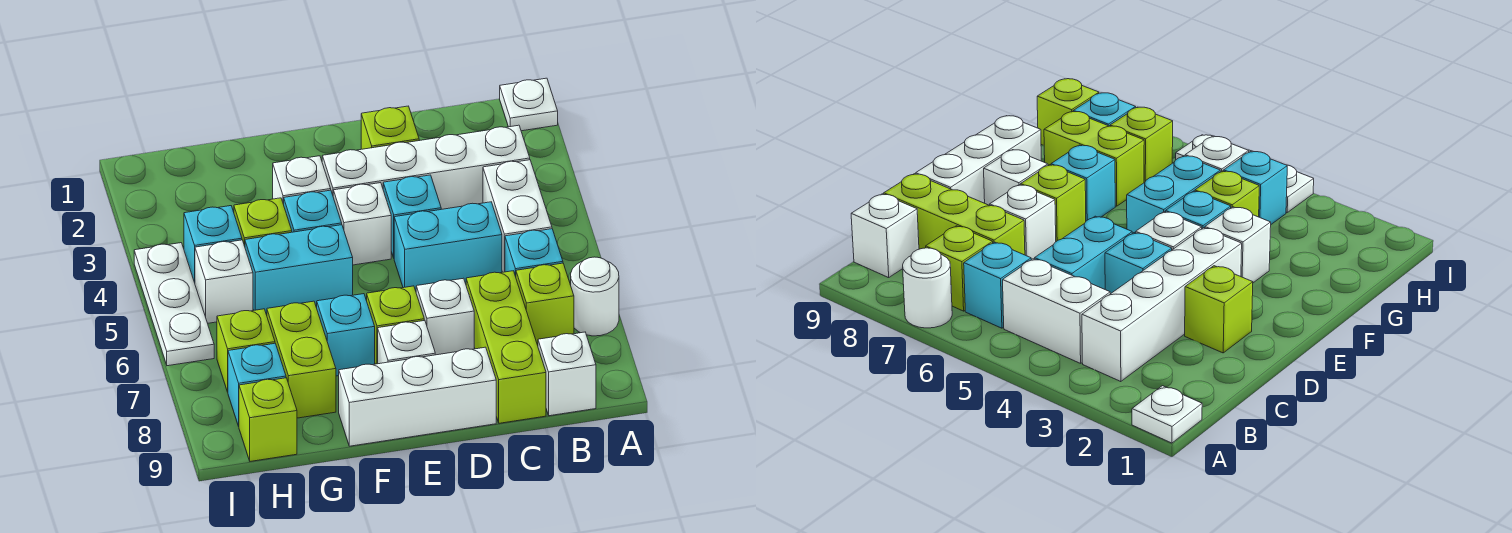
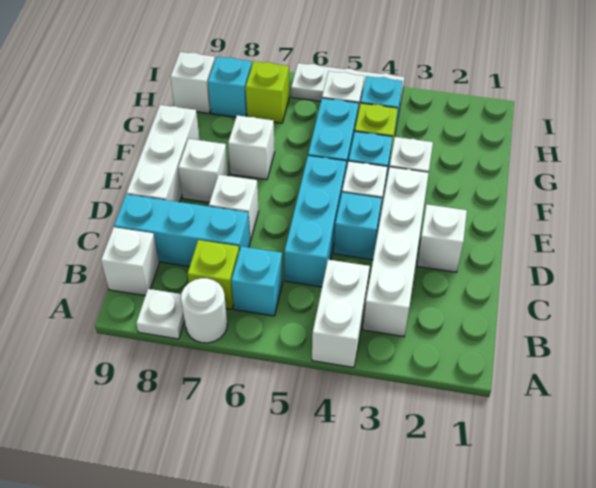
white 1x1 plate [500,78,558,131] -> white 1x1 plate moved to [136,289,185,339]
white 1x2 brick [483,160,552,272] -> white 1x2 brick turned to [312,260,370,367]
cyan 1x2 brick [394,202,502,291] -> cyan 1x3 brick [284,155,346,287]
lime 1x3 brick [466,271,546,423] -> cyan 1x3 brick [114,194,250,267]
lime 1x1 brick [361,106,419,149] -> white 1x1 brick [417,204,467,272]
lime 1x1 brick [367,286,424,364] -> none
cyan 1x1 brick [317,294,375,376] -> white 1x1 brick [228,115,275,180]
lime 1x2 brick [267,301,336,418] -> none
lime 1x1 brick [239,378,297,461] -> white 1x1 brick [171,52,215,113]

